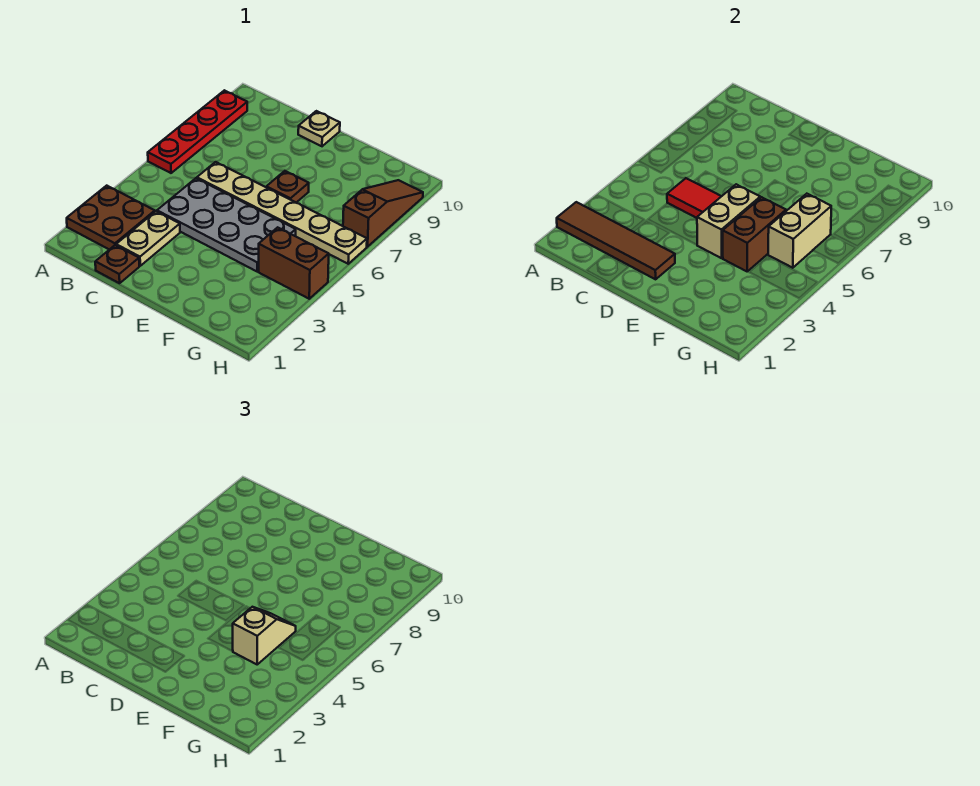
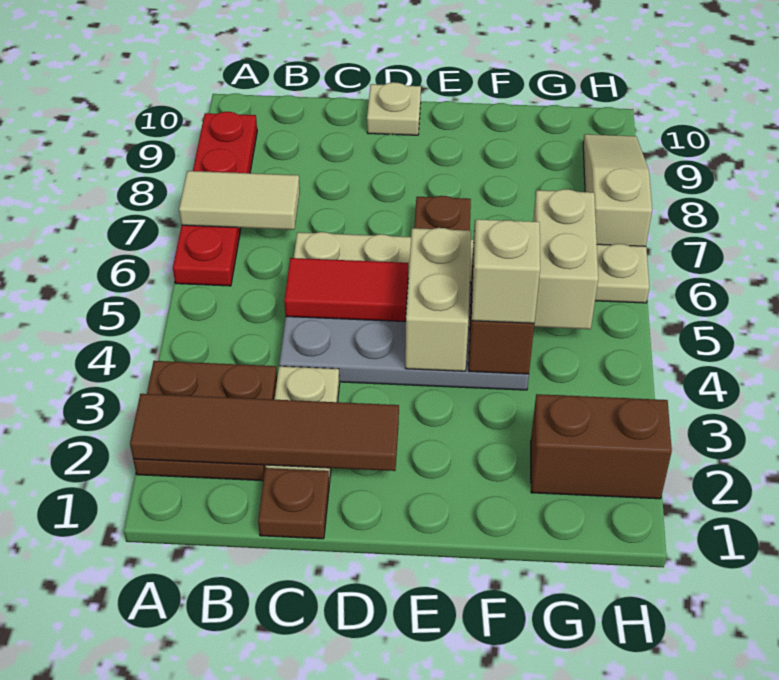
none -> tan 1x2 tile [179,171,300,230]
brown 1x2 brick [259,227,329,299] -> brown 1x2 brick moved to [531,394,672,499]
brown 1x3 slope [343,180,423,247] -> tan 1x3 slope [583,134,652,246]

